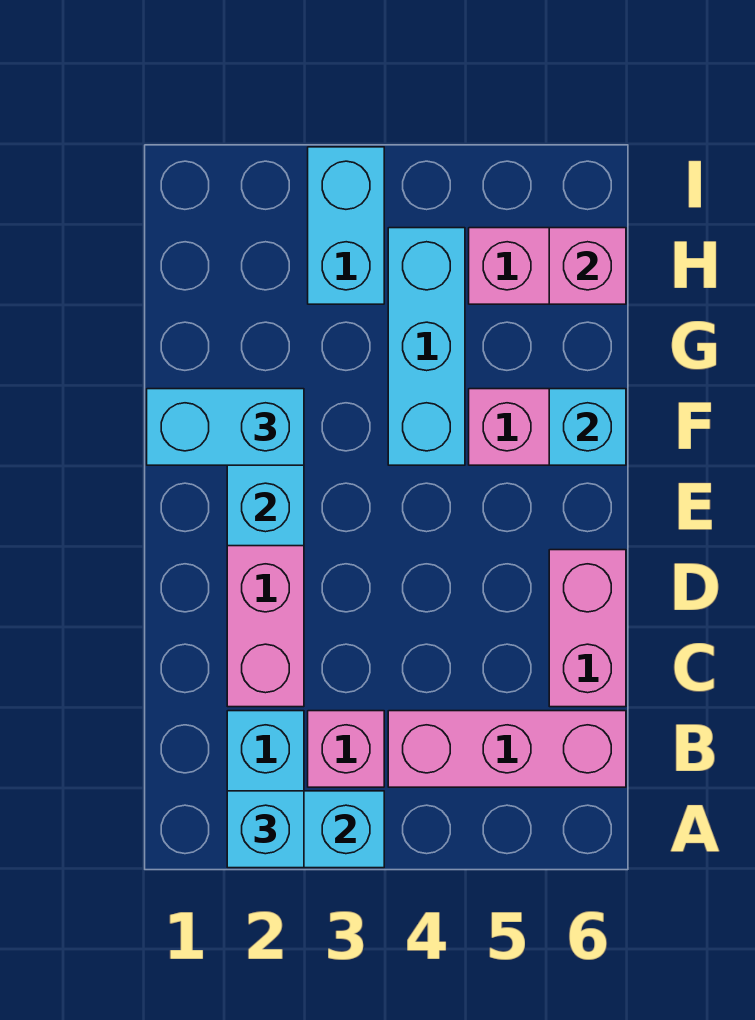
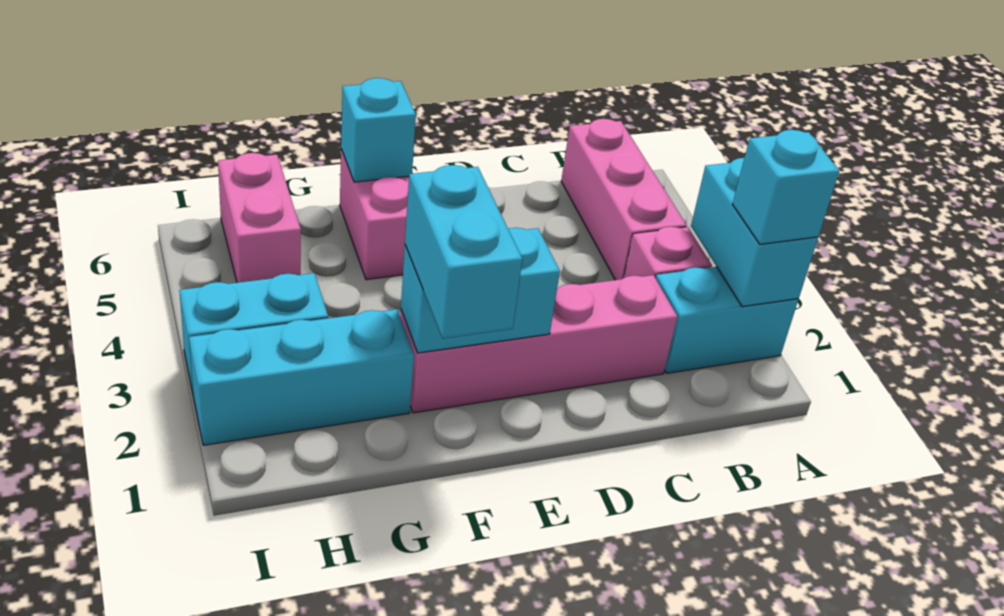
pink 1x2 brick [549,550,626,707] -> none
cyan 1x3 brick [388,228,465,465] -> cyan 1x3 brick moved to [189,309,414,445]
pink 1x1 brick [549,228,626,304] -> none

